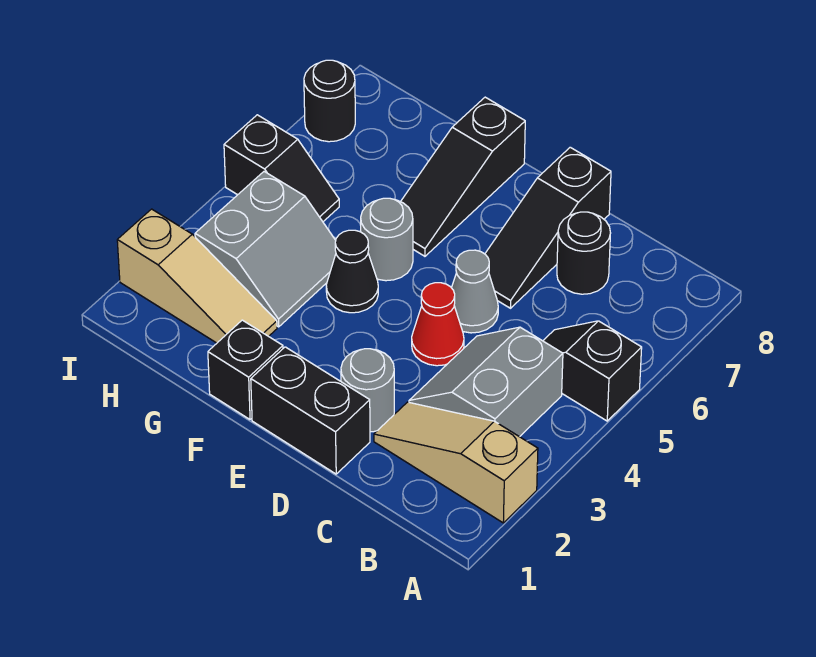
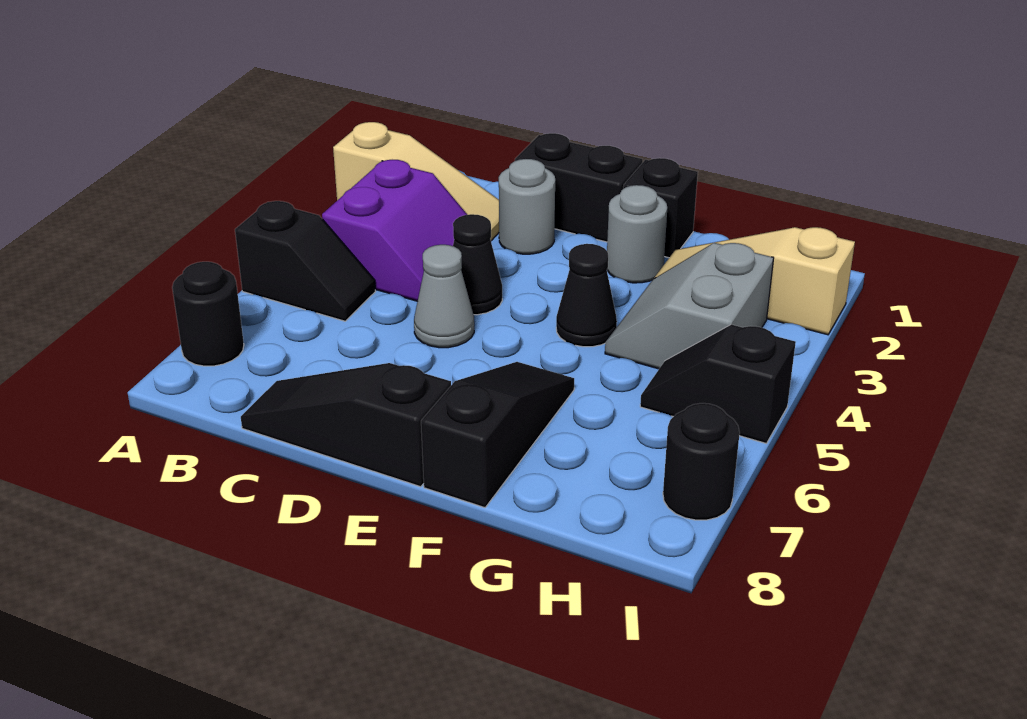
grey 2x2 slope [409,327,563,437] -> purple 2x2 slope [322,160,467,301]
black 1x1 round brick [557,212,610,294] -> black 1x1 round brick moved to [172,262,244,366]
red 1x1 cone [412,283,464,366] -> black 1x1 cone [453,214,502,315]
black 1x3 slope [485,147,611,308] -> black 1x3 slope turned to [241,363,451,487]
grey 1x1 round brick [361,198,413,281] -> grey 1x1 round brick moved to [607,185,667,283]

